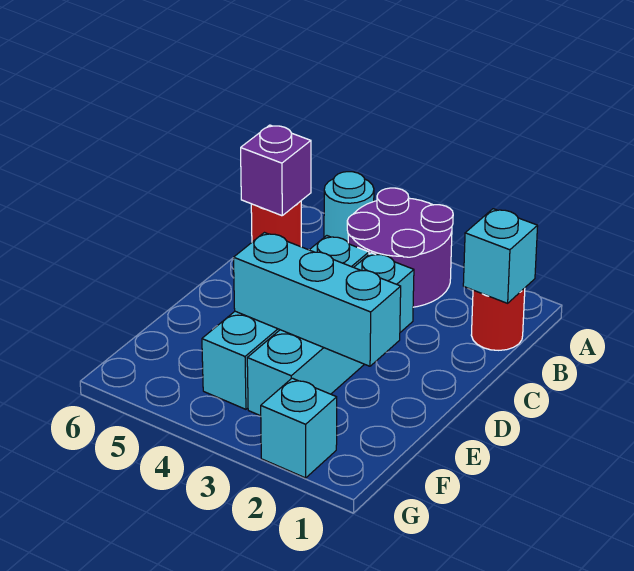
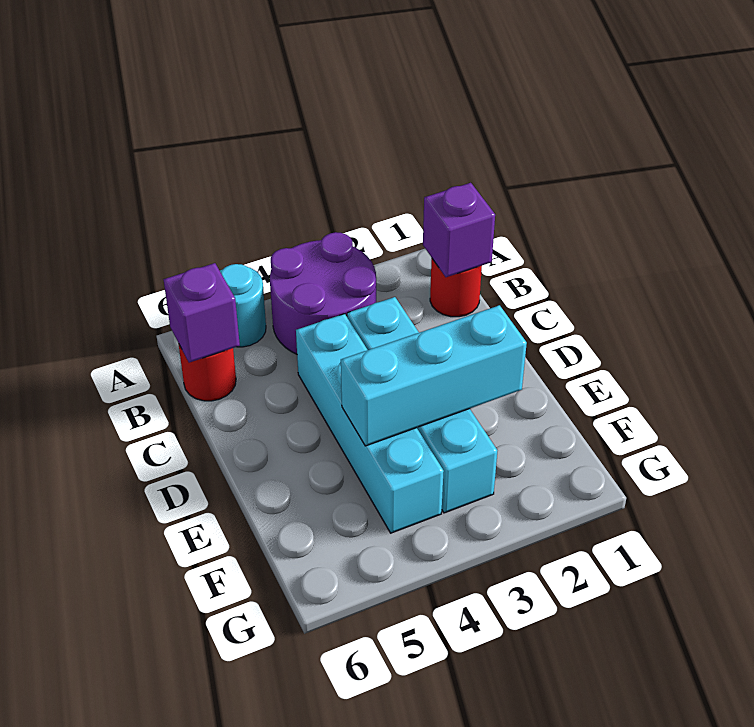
cyan 1x1 brick [463,209,538,303] -> purple 1x1 brick [423,183,495,277]
cyan 1x1 brick [261,378,337,478] -> none

